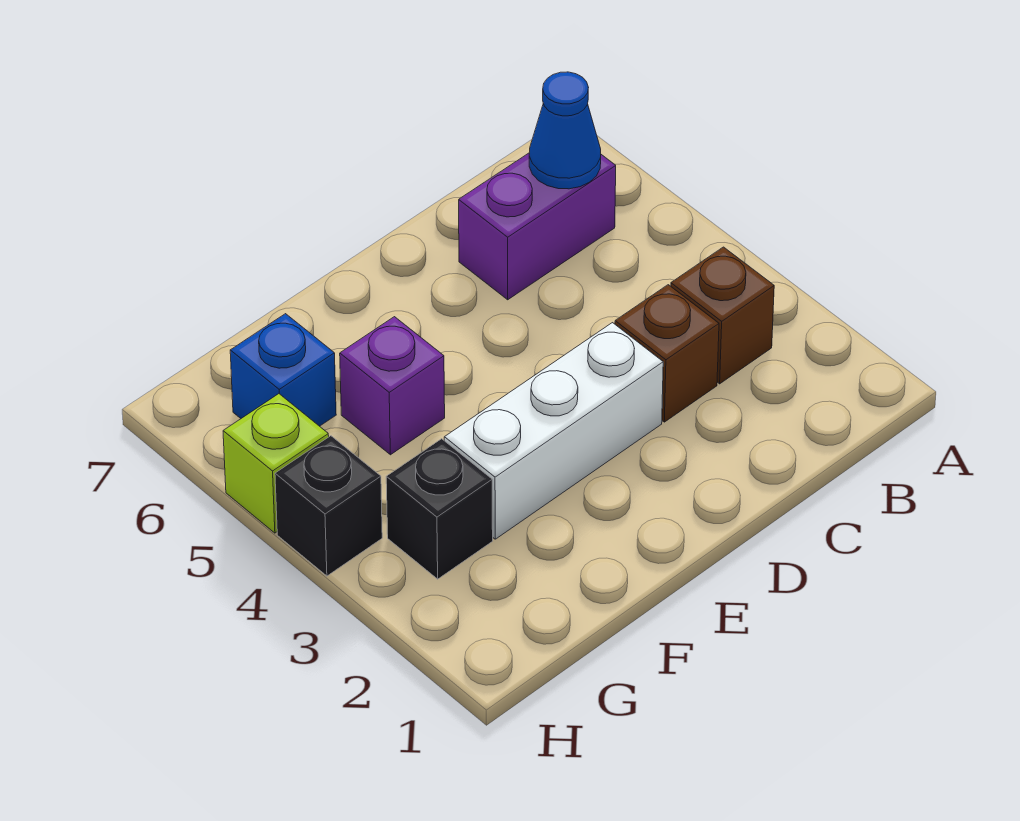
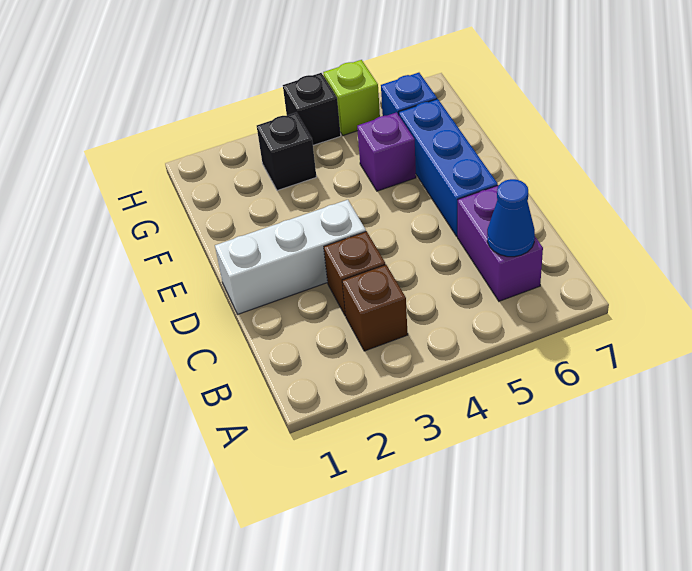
white 1x3 brick [444,323,663,539] -> white 1x3 brick turned to [215,200,366,314]
none -> blue 1x3 brick [399,99,498,236]

